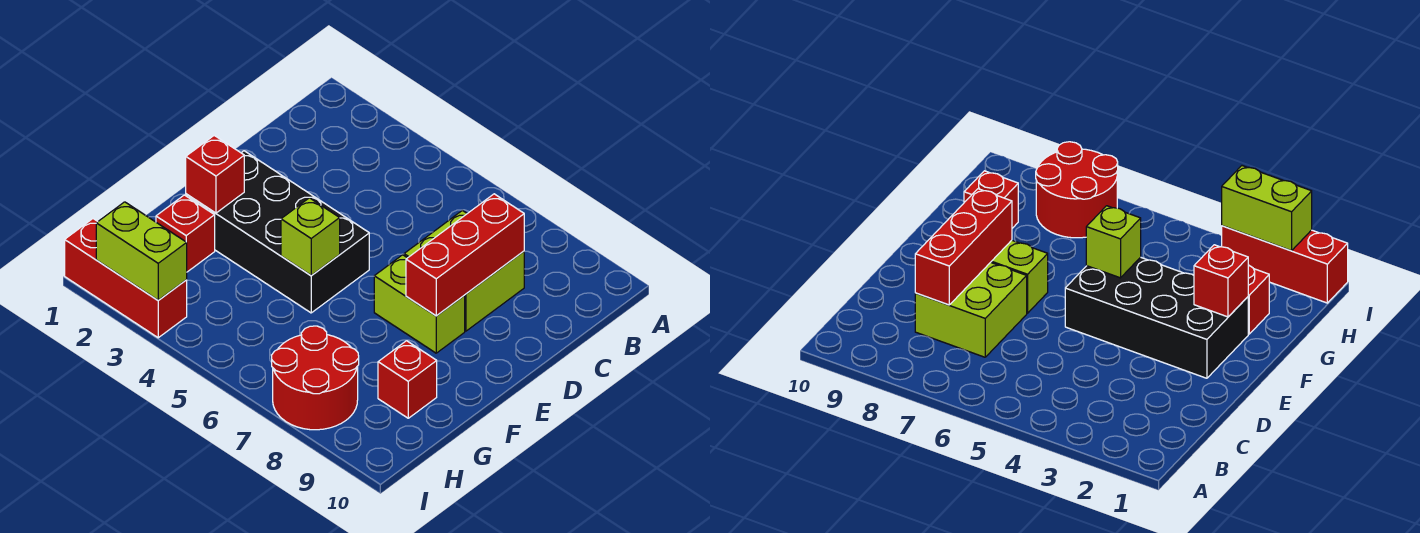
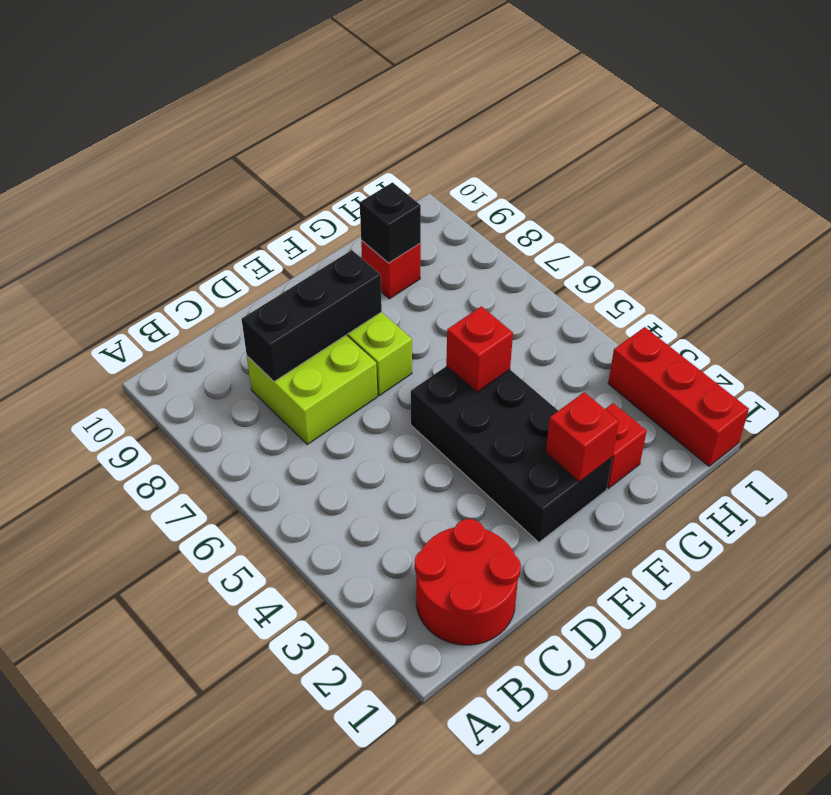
red 1x3 brick [406,194,524,316] -> black 1x3 brick [242,250,382,382]
lime 1x1 brick [281,198,340,276] -> red 1x1 brick [446,306,513,392]
none -> black 1x1 brick [360,182,421,263]
red 2x2 round brick [272,326,359,430] -> red 2x2 round brick moved to [415,519,521,645]
lime 1x2 brick [96,202,187,300] -> none

